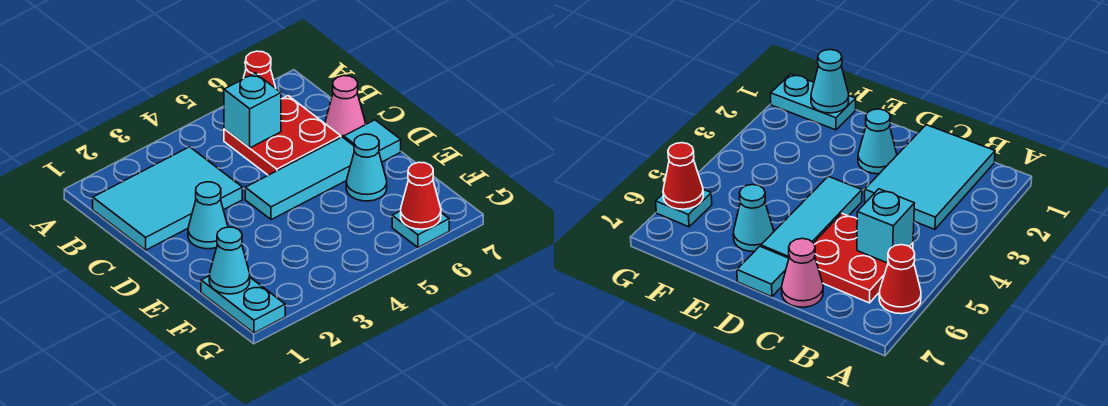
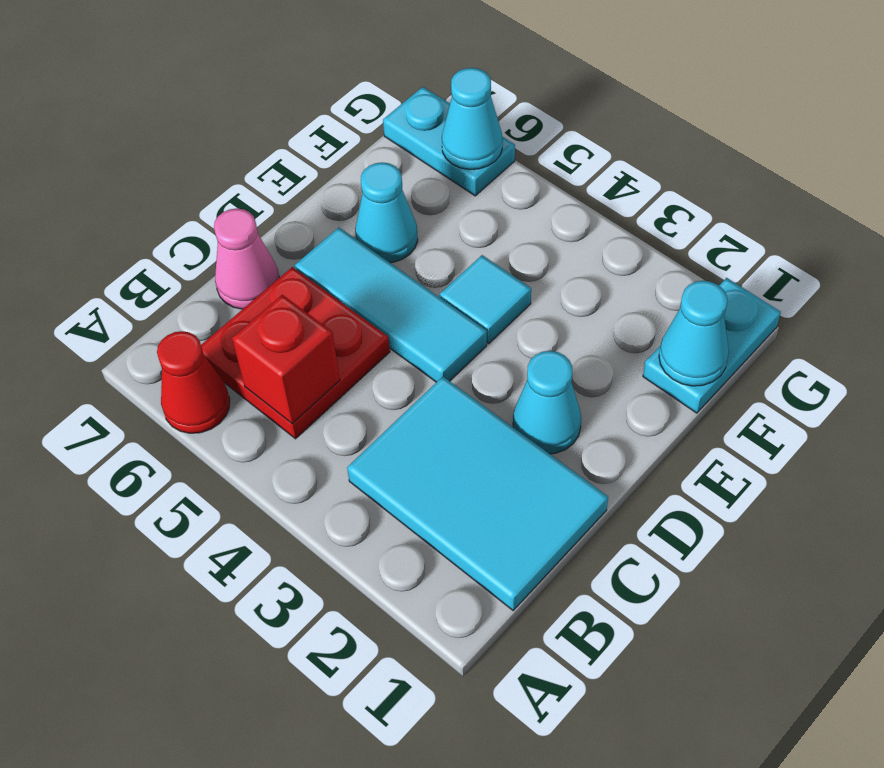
cyan 1x1 brick [224,73,281,148] -> red 1x1 brick [232,295,340,424]
cyan 1x1 tile [344,120,401,162] -> cyan 1x1 tile moved to [440,255,531,344]
cyan 1x1 plate [392,211,449,248] -> cyan 1x2 plate [383,87,515,196]
red 1x1 cone [401,162,441,229] -> cyan 1x1 cone [442,68,503,169]

